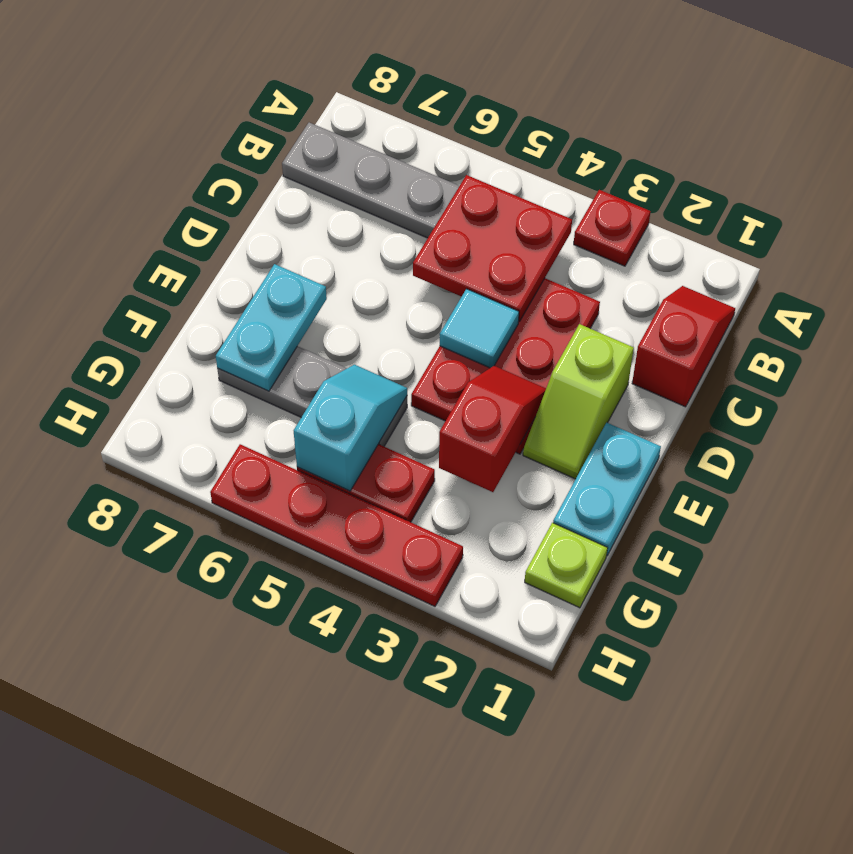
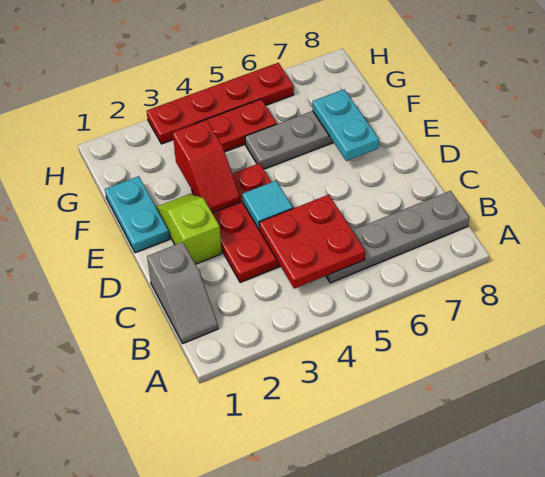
red 1x1 plate [574,190,651,266] -> none
red 1x2 slope [632,286,735,407] -> grey 1x2 slope [147,242,218,344]
cyan 1x2 slope [294,365,407,491] -> none
lime 1x1 plate [525,523,608,608] -> none

